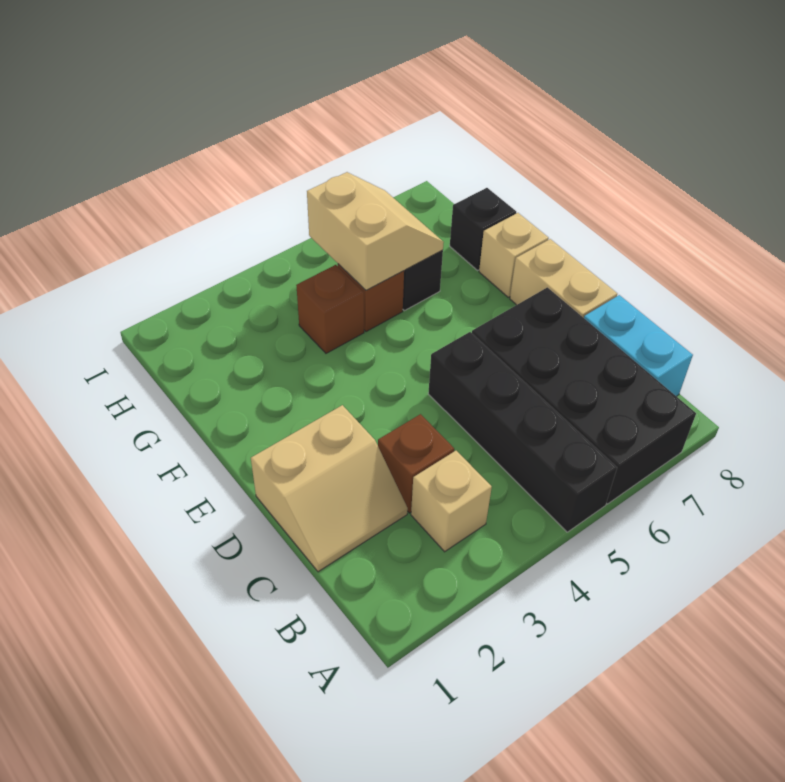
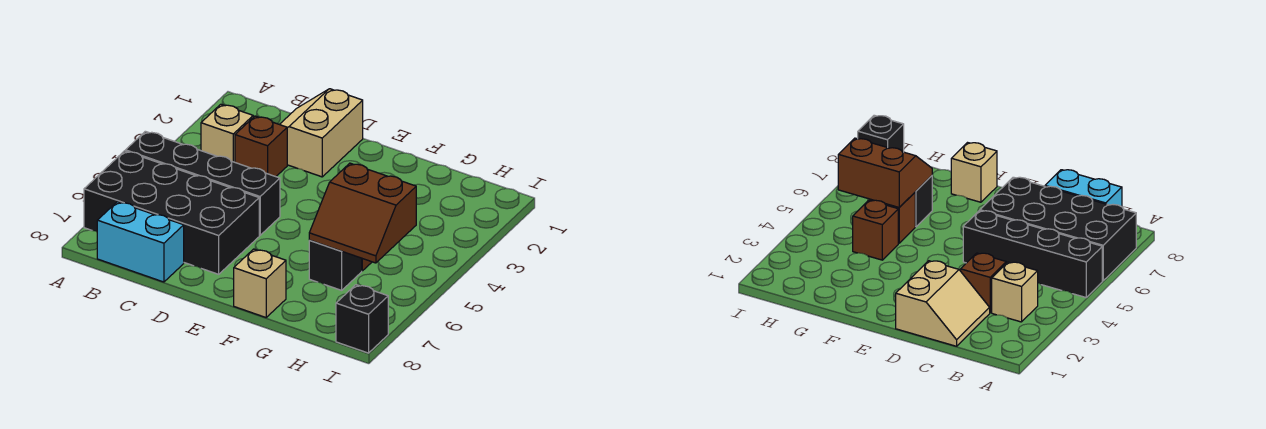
tan 1x2 brick [510,239,617,318] -> none
tan 2x2 slope [307,172,444,290] -> brown 2x2 slope [309,163,416,263]
black 1x1 brick [450,188,516,270] -> black 1x1 brick moved to [336,285,388,353]

